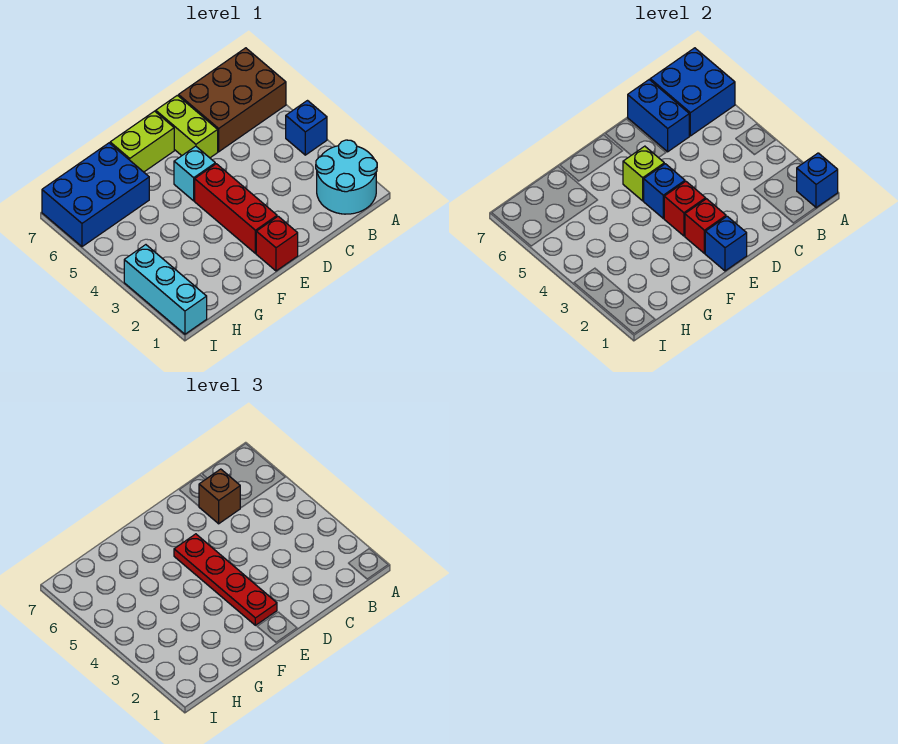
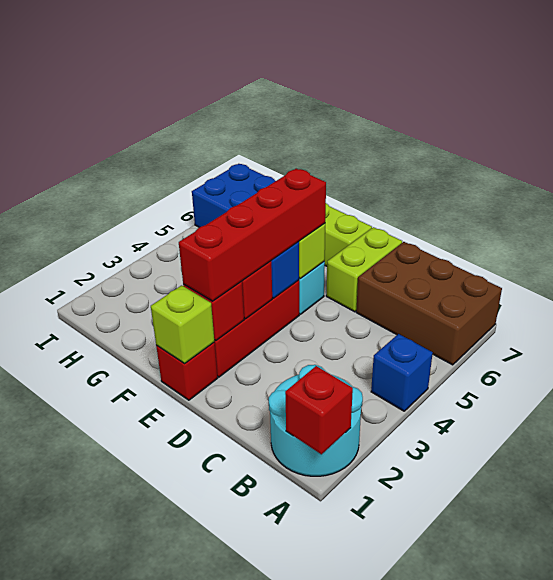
blue 1x1 brick [797,153,838,208] -> red 1x1 brick [285,366,353,454]
blue 2x2 brick [650,48,735,136] -> none
blue 1x2 brick [628,80,689,152] -> none
brown 1x1 brick [199,469,240,524] -> none
blue 1x1 brick [705,216,747,271] -> lime 1x1 brick [151,285,214,364]
red 1x4 plate [174,534,277,625] -> red 1x4 brick [179,169,326,301]
cyan 1x3 brick [124,245,207,334] -> none

